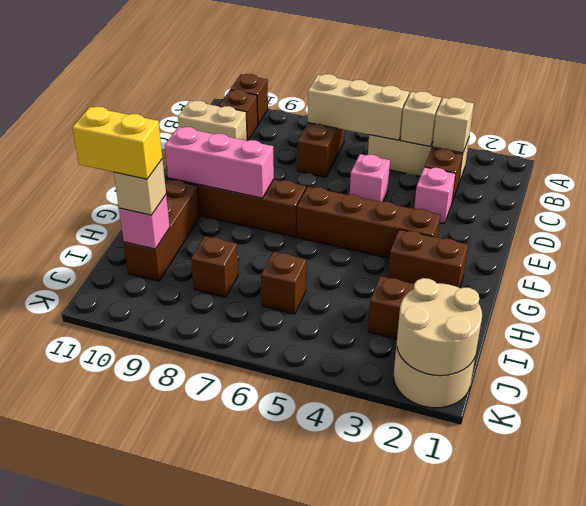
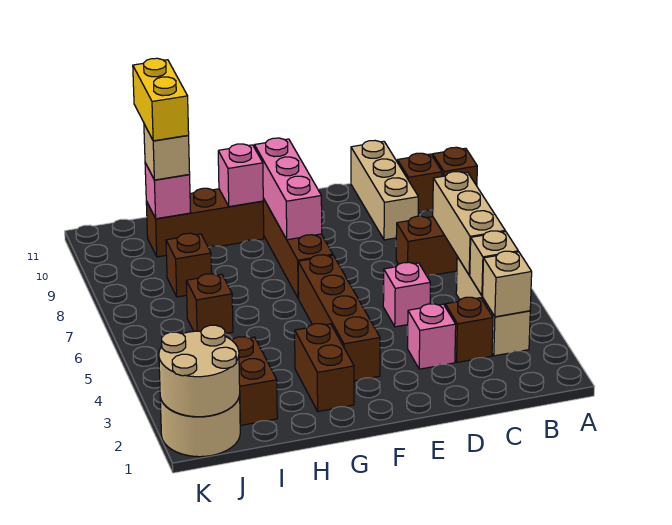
tan 1x2 brick [178,101,247,141] -> tan 1x3 brick [351,141,418,240]
none -> pink 1x1 brick [218,144,263,207]

